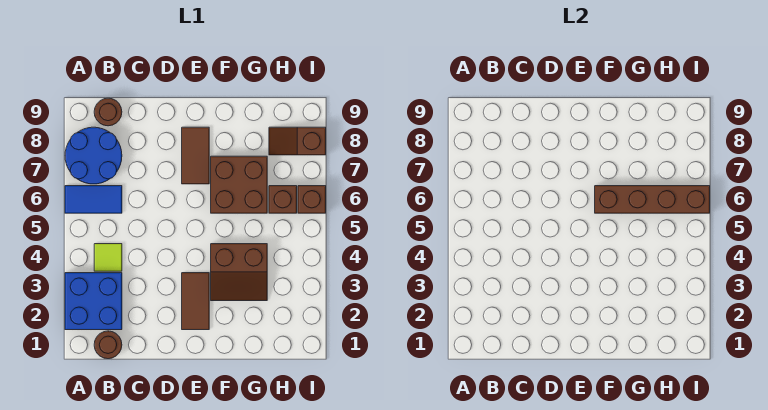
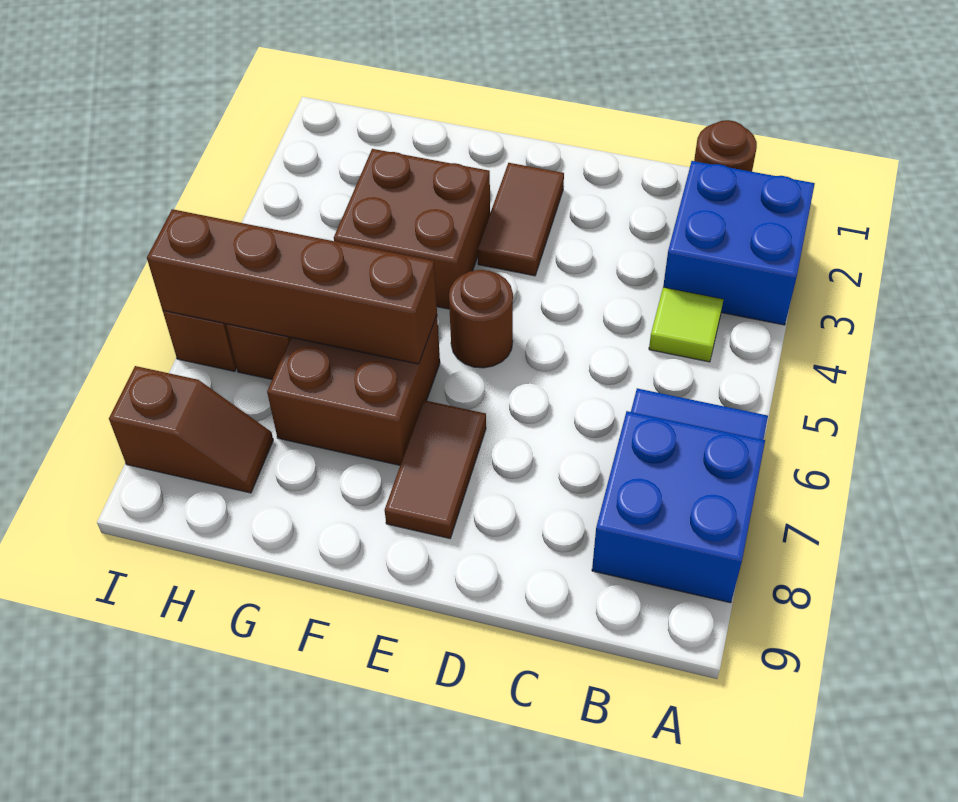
blue 2x2 round brick [65,127,122,184] -> blue 2x2 brick [592,411,765,603]
brown 1x1 round brick [94,98,122,126] -> brown 1x1 round brick moved to [449,270,513,368]
brown 2x2 slope [211,244,267,301] -> brown 2x2 brick [334,149,490,309]

